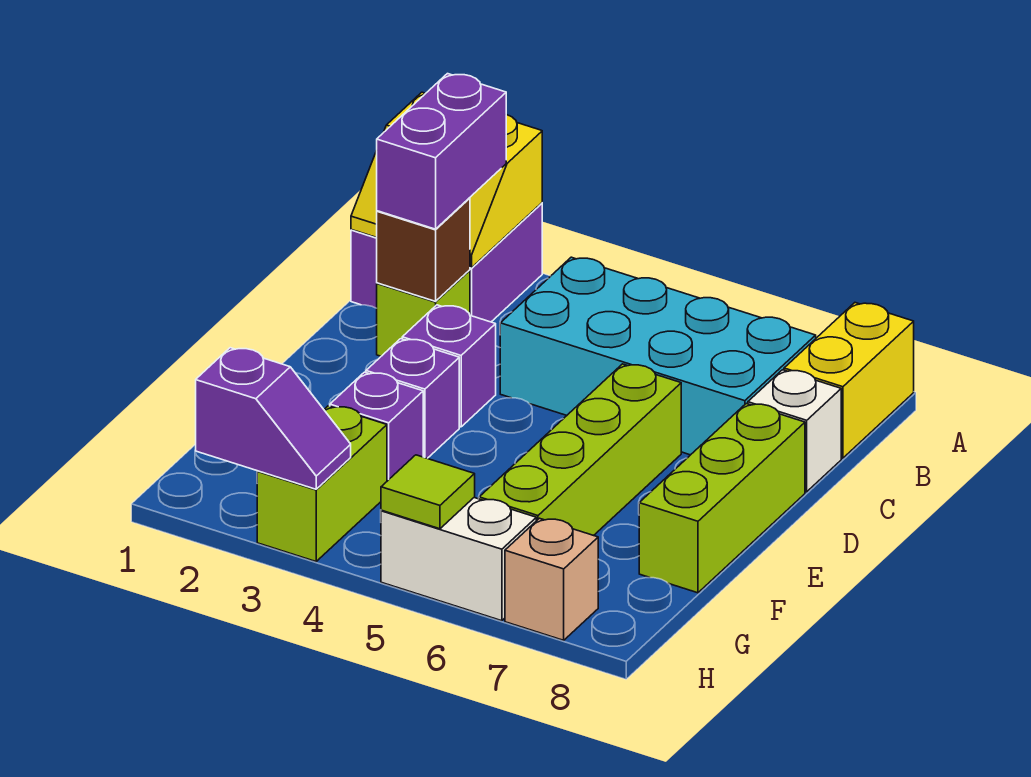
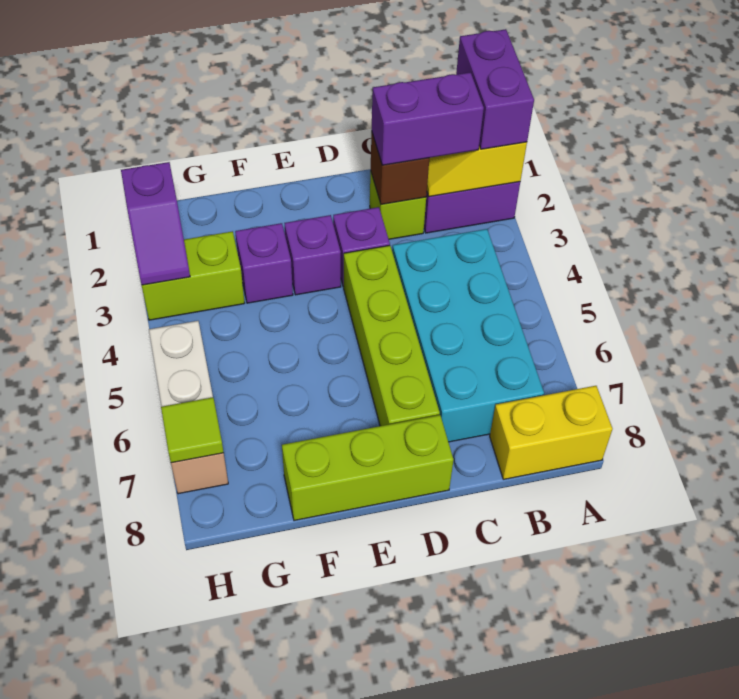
none -> purple 1x2 brick [456,29,534,149]
white 1x1 brick [748,370,841,492] -> none
lime 1x4 brick [479,364,681,536] -> lime 1x4 brick turned to [344,245,440,426]
lime 1x1 tile [381,455,475,529] -> lime 1x1 tile moved to [161,397,224,463]

